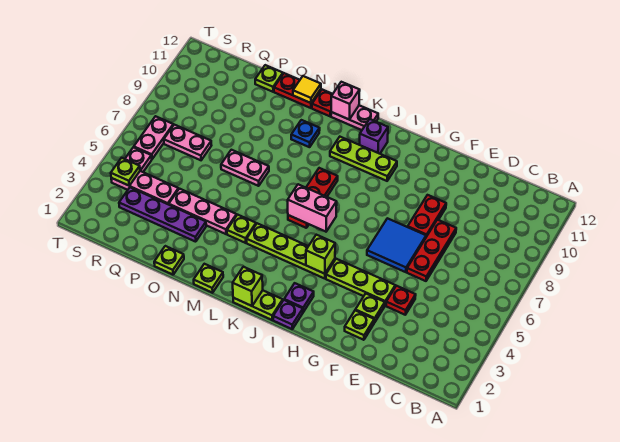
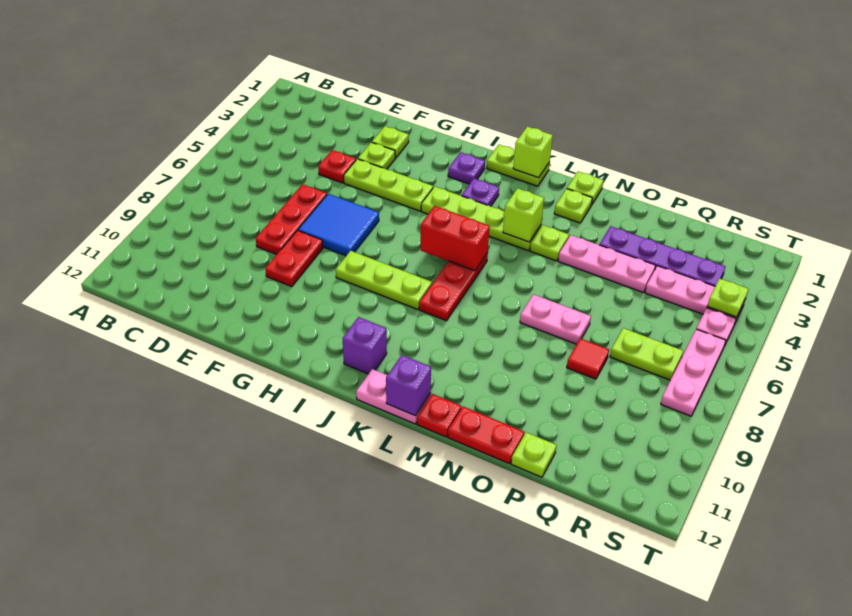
purple 1x1 plate [273,300,303,329] -> purple 1x1 plate moved to [462,178,499,206]
lime 1x1 brick [306,235,335,274] -> lime 1x1 brick moved to [503,188,544,242]
lime 1x3 plate [330,137,397,181] -> lime 1x3 plate moved to [336,251,432,310]
pink 1x2 brick [288,184,337,232] -> red 1x2 brick [421,206,490,271]
pink 1x1 brick [331,82,360,120] -> purple 1x1 brick [386,355,431,416]
blue 1x1 plate [291,120,320,147] -> none
yellow 1x1 tile [293,76,321,103] -> none
lime 1x1 plate [154,246,184,275] -> lime 1x1 plate moved to [554,189,592,223]
none -> red 1x1 tile [567,338,609,379]
pink 1x2 plate [164,125,211,160] -> lime 1x2 plate [610,328,683,380]
pink 1x2 plate [134,116,173,159] -> pink 1x3 plate [661,329,726,416]

